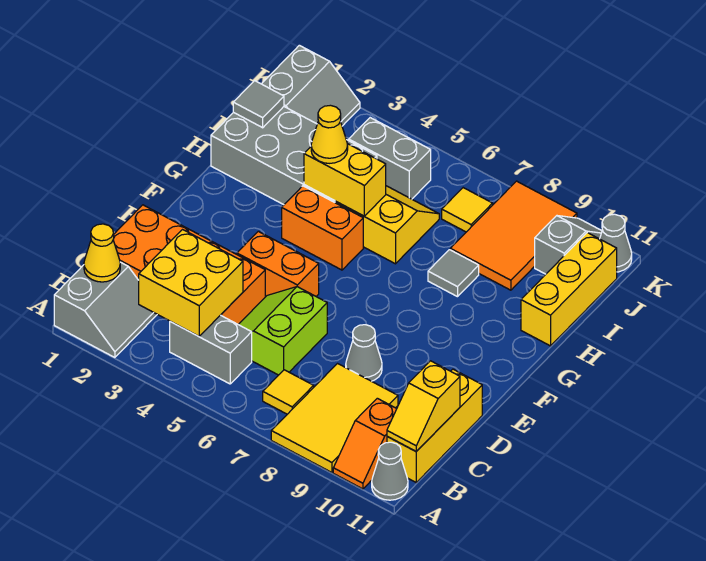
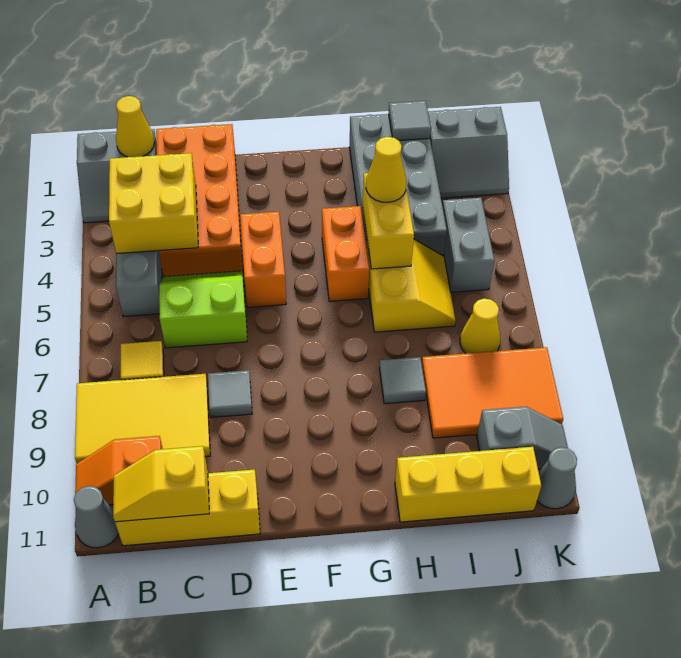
grey 1x1 cone [346,325,382,381] -> grey 1x1 tile [208,370,252,417]
yellow 1x1 tile [442,188,493,232] -> yellow 1x1 cone [460,299,500,353]

